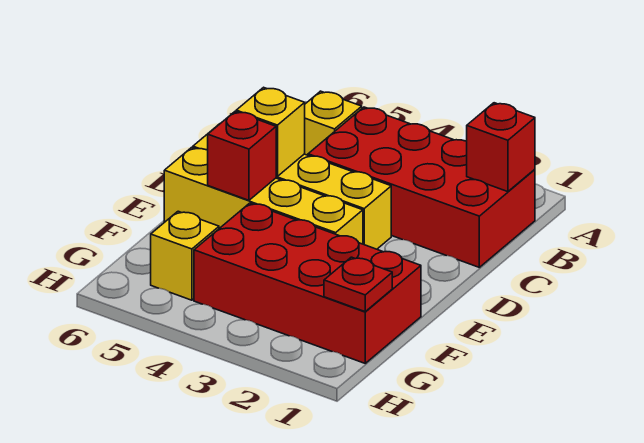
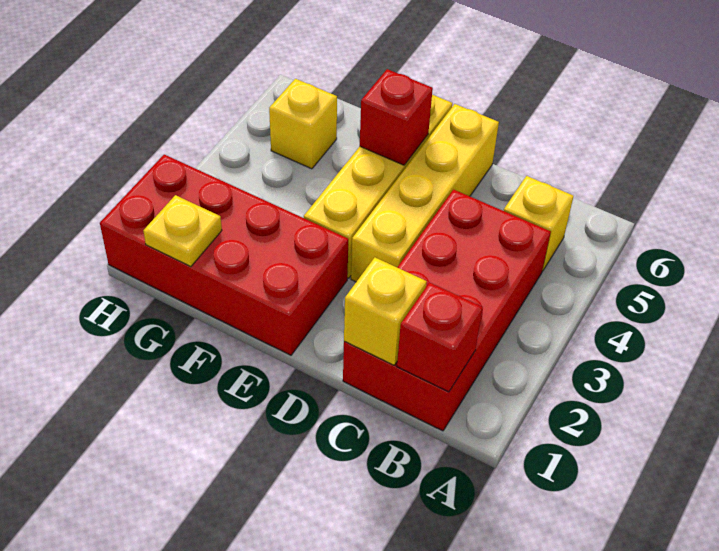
yellow 1x1 brick [236,87,305,176] -> yellow 1x1 brick moved to [344,258,427,365]
red 2x4 brick [194,203,421,363] -> red 2x4 brick turned to [100,154,348,355]
red 1x1 plate [324,257,392,312] -> yellow 1x1 plate [143,195,222,267]

